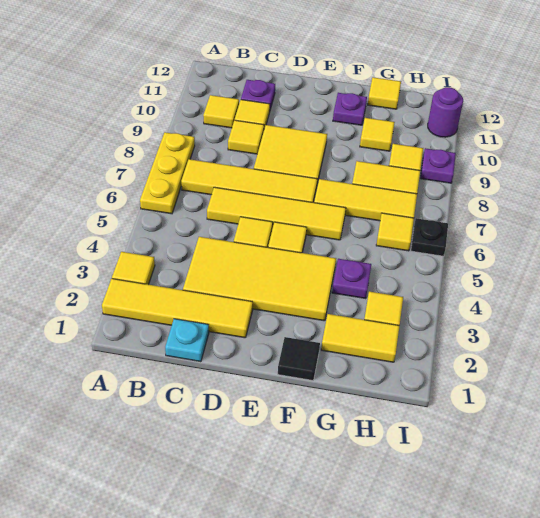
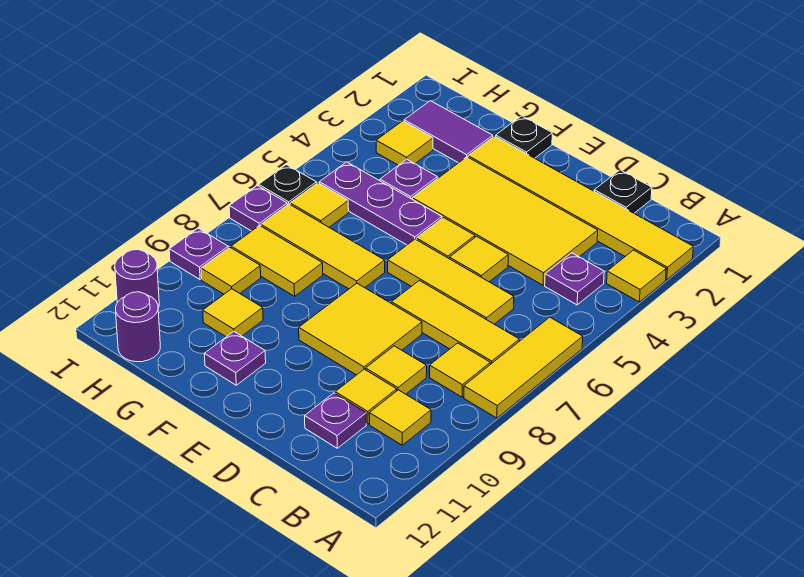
yellow 1x4 tile [102,279,253,338] -> yellow 1x6 tile [468,136,693,280]
yellow 1x3 plate [140,132,195,214] -> yellow 1x3 tile [464,317,583,418]
none -> purple 1x1 plate [545,253,604,305]
yellow 1x4 tile [181,159,317,202] -> yellow 1x3 tile [392,280,519,364]
cyan 1x1 plate [165,319,209,362] -> black 1x1 plate [594,170,652,213]
yellow 1x4 tile [207,187,346,240] -> yellow 1x3 tile [388,239,514,324]
black 1x1 tile [278,337,320,380] -> black 1x1 plate [495,116,552,158]
none -> purple 1x3 plate [319,162,442,245]
yellow 1x2 tile [321,314,399,362] -> purple 1x2 tile [404,101,493,163]
yellow 1x1 tile [368,77,401,109] -> yellow 1x1 tile moved to [430,343,490,397]
none -> purple 1x1 round brick [116,292,160,362]
none -> purple 1x1 plate [229,185,287,231]

